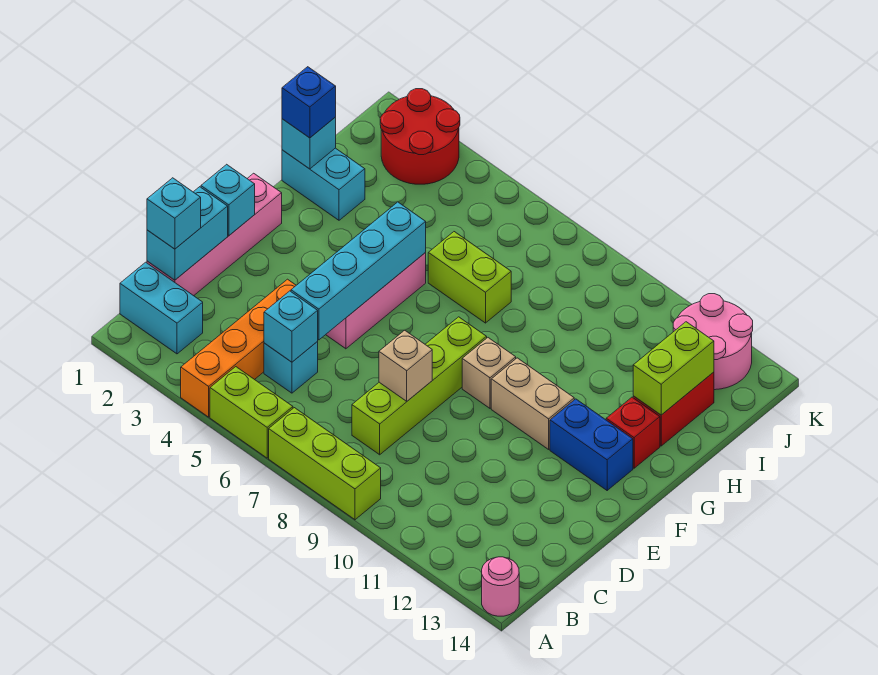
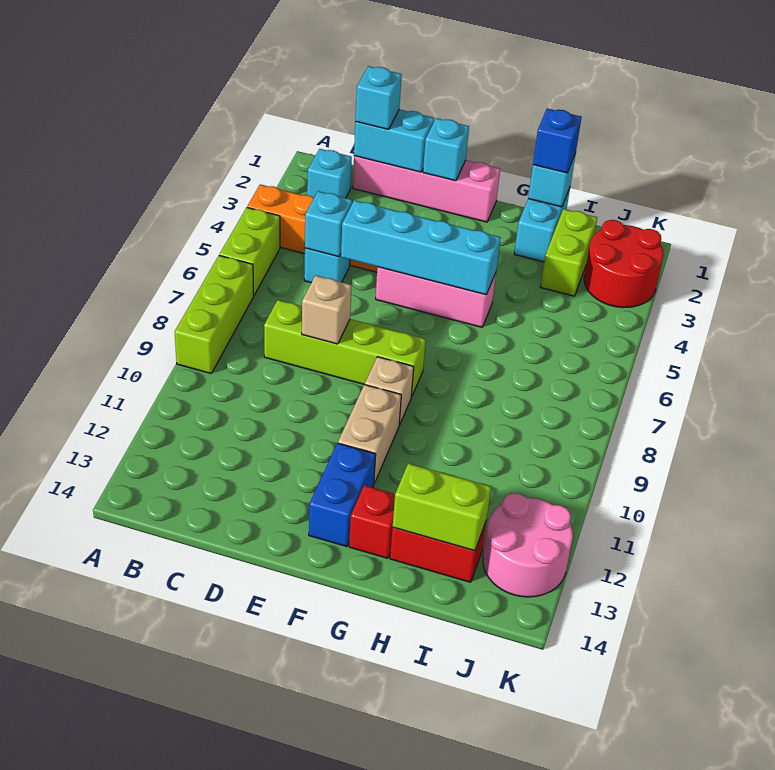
pink 1x1 round brick [482,557,519,616] -> none
cyan 1x2 brick [120,262,203,354] -> cyan 1x1 brick [307,149,352,198]
lime 1x2 brick [428,232,511,323] -> lime 1x2 brick moved to [540,209,597,296]

